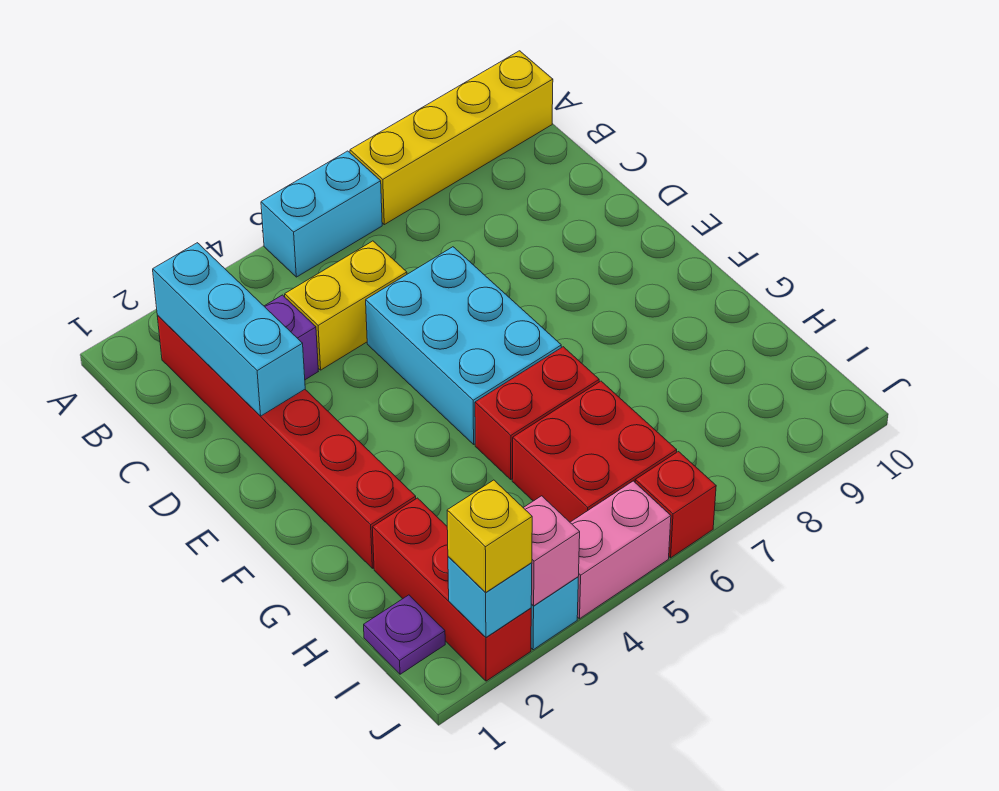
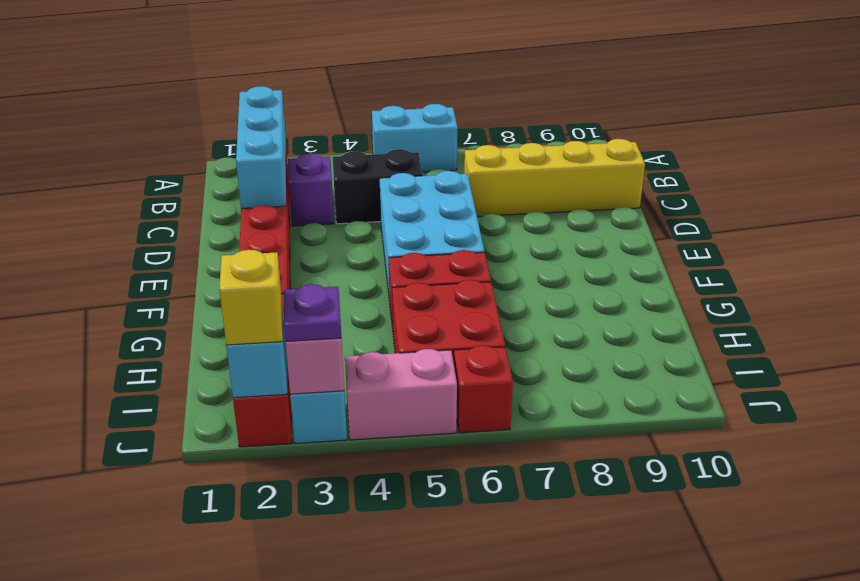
yellow 1x4 brick [350,51,553,225] -> yellow 1x4 brick moved to [464,139,645,216]
yellow 1x2 brick [285,241,407,370] -> black 1x2 brick [333,149,422,224]
purple 1x1 plate [364,595,445,674] -> purple 1x1 plate moved to [284,284,341,341]

